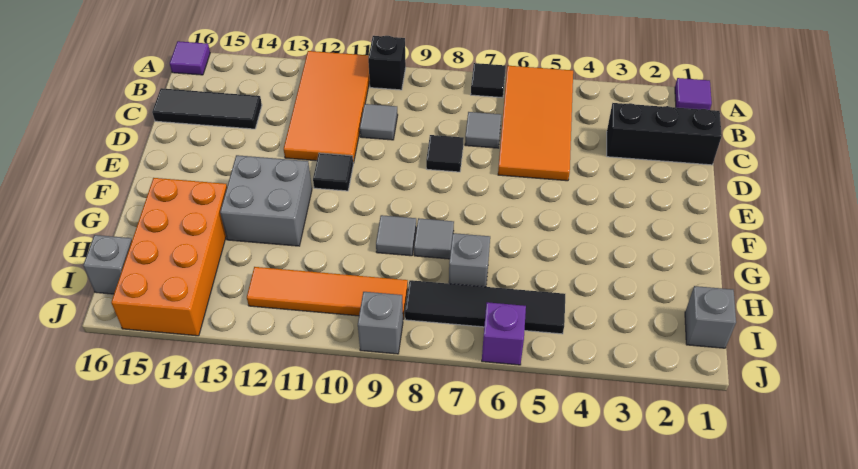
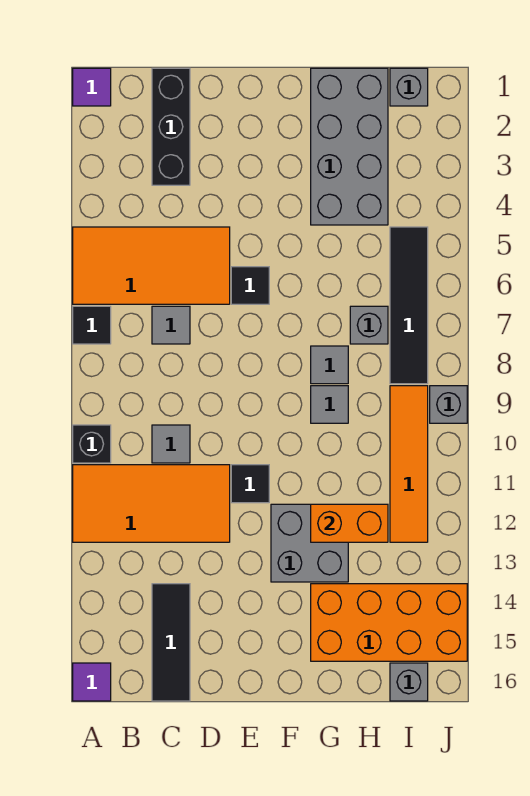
black 1x1 tile [426,135,464,172] -> black 1x1 tile moved to [231,267,269,304]
none -> grey 2x4 brick [311,68,388,225]
none -> orange 1x2 brick [311,504,388,542]
purple 1x1 brick [482,302,526,365] -> none

